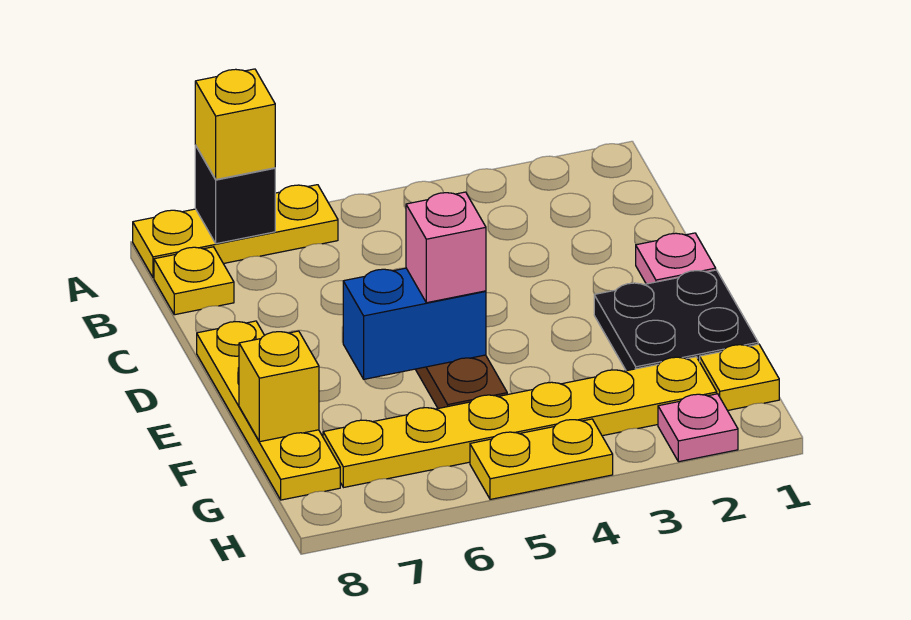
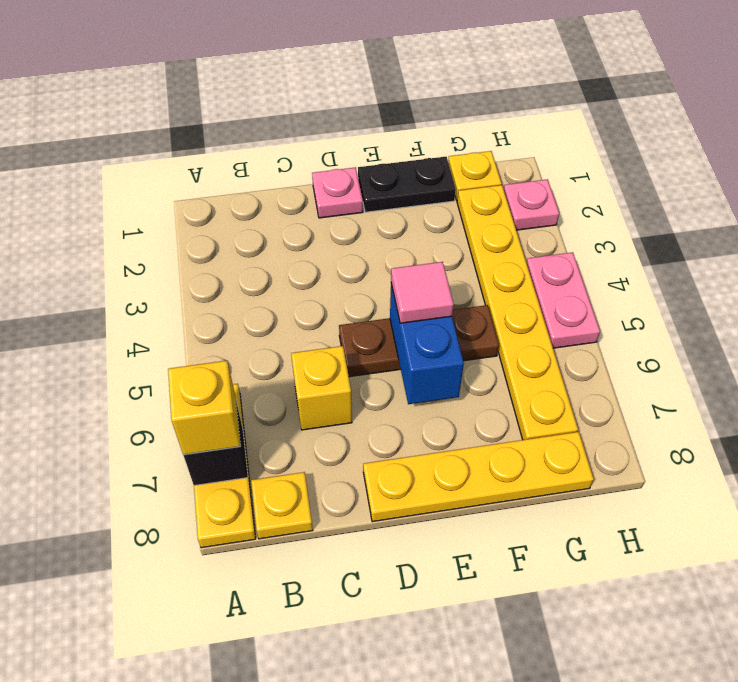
black 2x2 plate [594,270,758,371] -> black 1x2 plate [358,157,456,212]
pink 1x1 brick [406,192,486,303] -> pink 1x1 tile [391,262,454,323]
yellow 1x1 brick [239,331,319,442] -> yellow 1x1 brick moved to [291,346,352,430]
yellow 1x2 plate [470,419,613,499] -> pink 1x2 plate [526,252,600,348]

